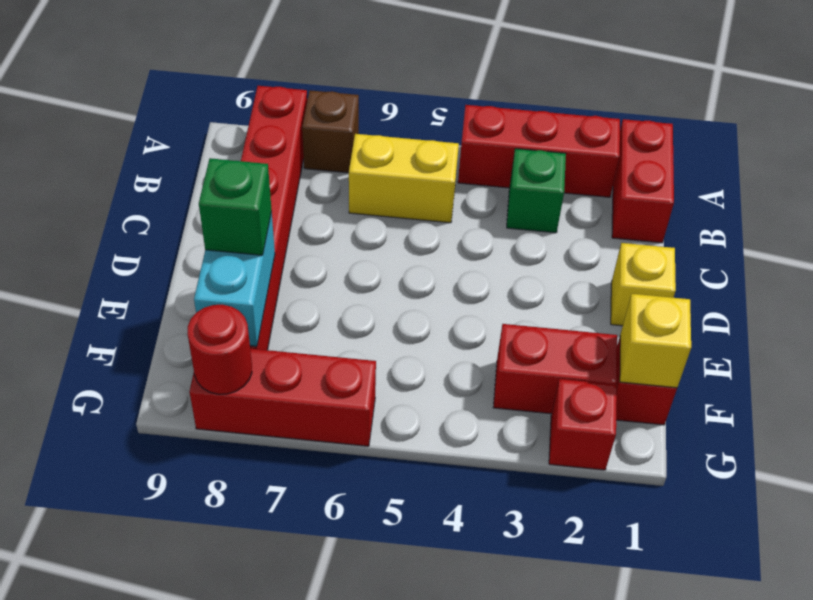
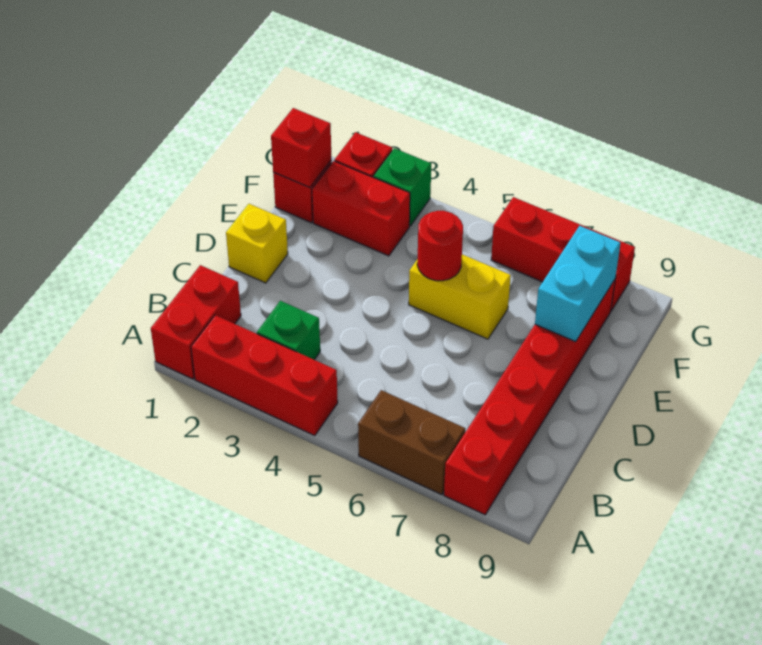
brown 1x1 brick [302,90,359,173] -> brown 1x2 brick [358,390,465,495]
yellow 1x2 brick [349,134,459,223] -> yellow 1x2 brick moved to [409,254,511,339]
green 1x1 brick [199,158,272,255] -> green 1x1 brick moved to [373,148,431,226]
yellow 1x1 brick [620,294,691,388] -> red 1x1 brick [271,108,332,188]
red 1x1 round brick [187,305,252,394] -> red 1x1 round brick moved to [417,211,463,281]

